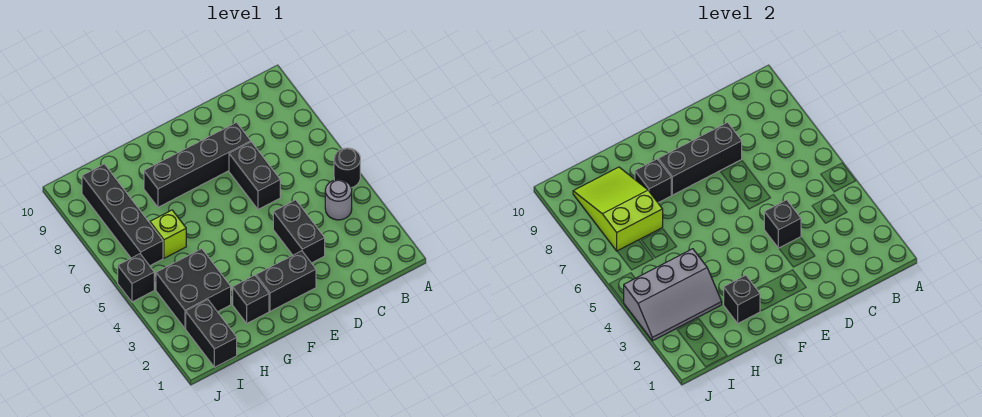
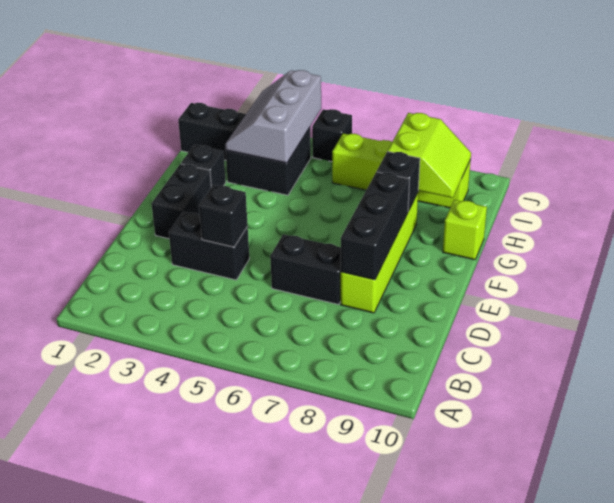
black 1x1 round brick [334,148,360,188] -> none
grey 1x1 round brick [325,180,352,220] -> none
black 1x4 brick [144,123,251,207] -> lime 1x4 brick [341,193,418,313]
black 1x1 brick [724,275,760,323] -> none
lime 1x1 brick [150,210,186,258] -> lime 1x1 brick moved to [443,200,487,260]
lime 2x3 slope [573,167,663,251] -> lime 2x2 slope [388,113,471,198]
black 1x4 brick [82,164,163,266] -> lime 1x4 brick [332,134,471,208]

